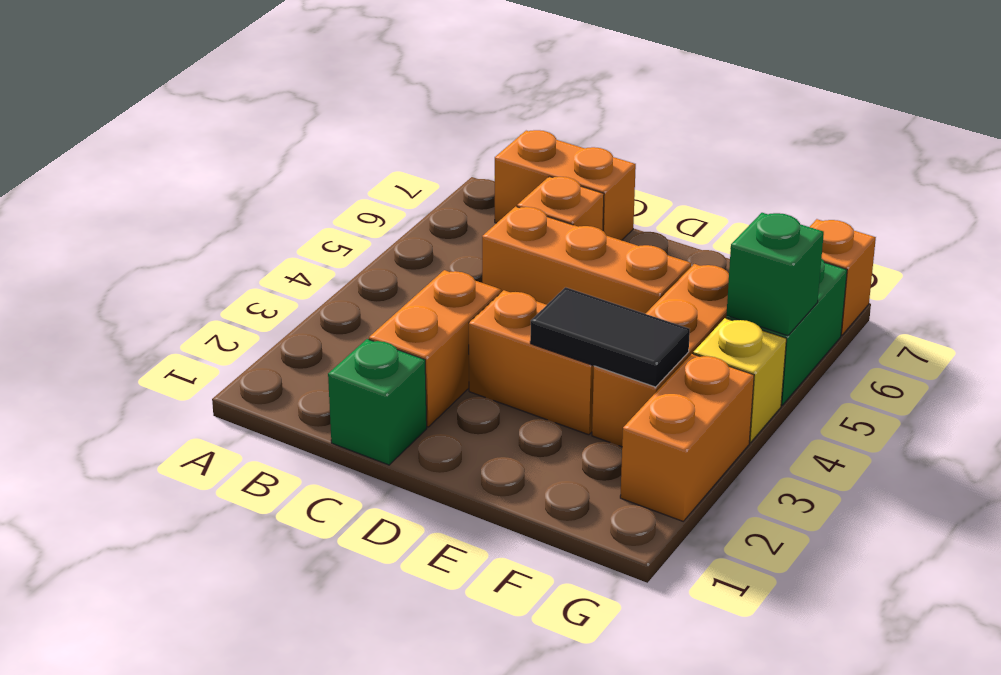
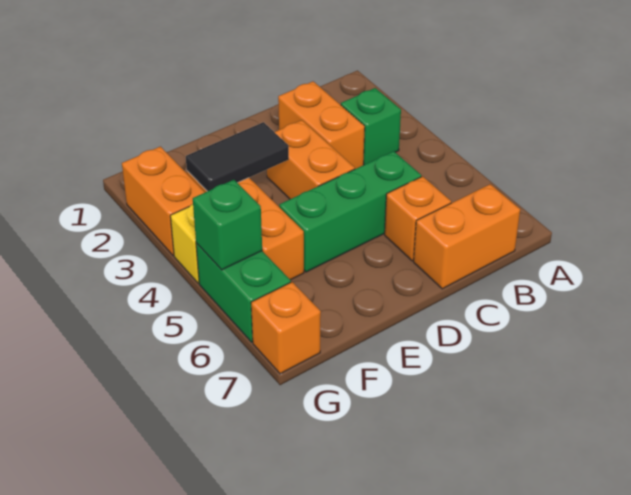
green 1x1 brick [328,339,427,465] -> green 1x1 brick moved to [341,88,401,165]
orange 1x3 brick [482,207,691,314] -> green 1x3 brick [279,151,421,272]
orange 1x2 brick [469,290,594,435] -> orange 1x2 brick turned to [267,120,355,199]

